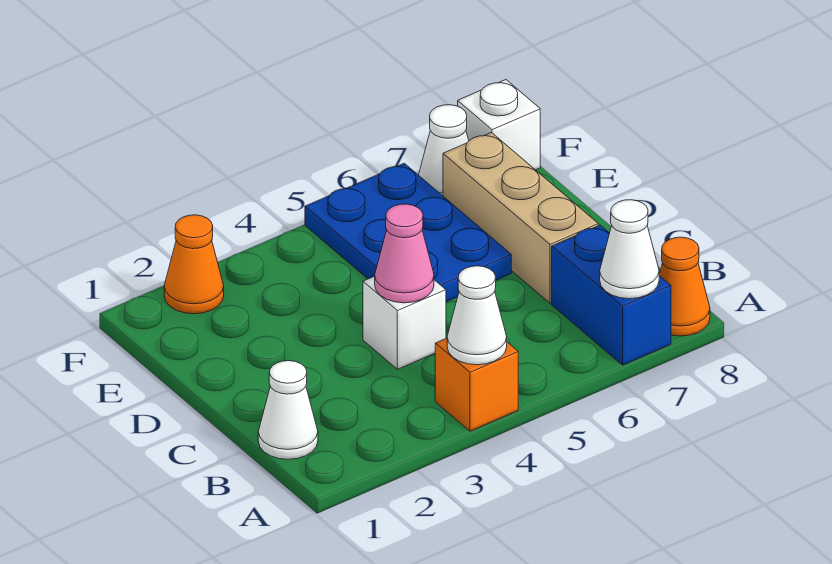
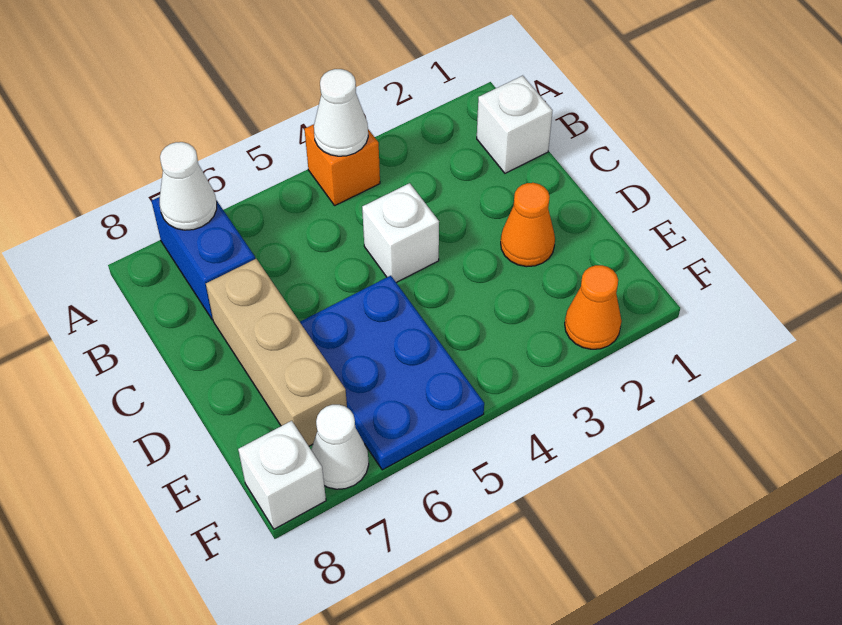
orange 1x1 cone [659,237,710,336] -> orange 1x1 cone moved to [501,183,555,267]
white 1x1 cone [258,361,318,459] -> white 1x1 brick [477,76,553,173]
pink 1x1 cone [375,204,434,303] -> none

